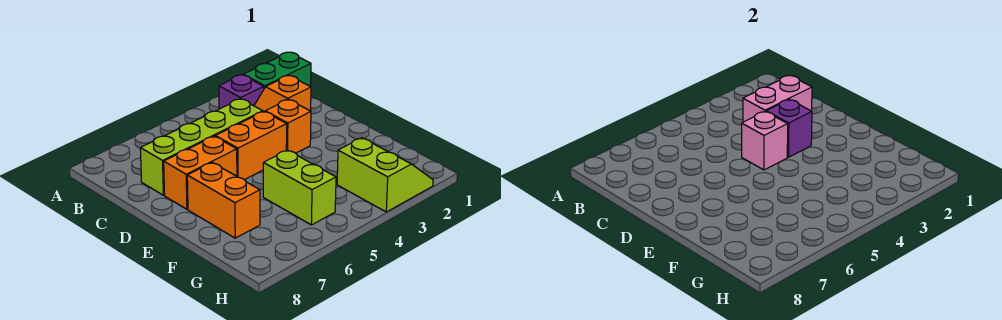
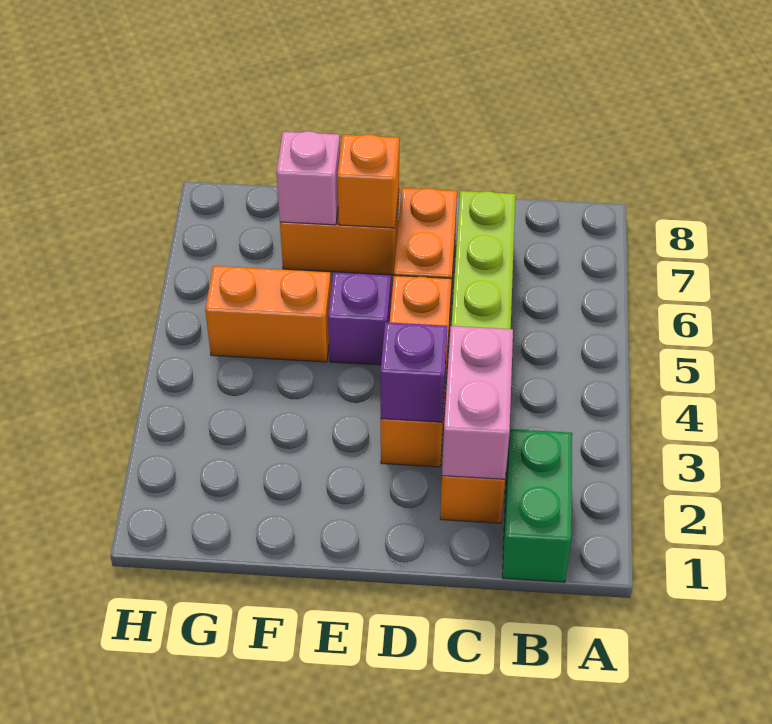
purple 1x1 brick [219,75,264,109] -> purple 1x1 brick moved to [328,272,391,365]
pink 1x1 brick [742,112,788,170] -> pink 1x1 brick moved to [276,131,340,225]
none -> orange 1x1 brick [337,134,399,228]
lime 1x2 brick [263,150,336,225] -> orange 1x2 brick [205,266,331,362]
lime 2x2 slope [337,138,433,212] -> none

